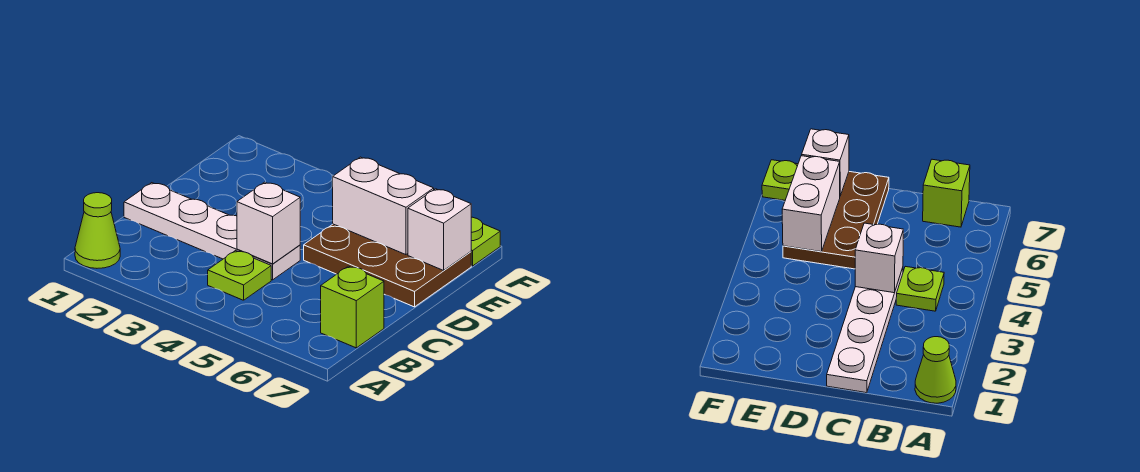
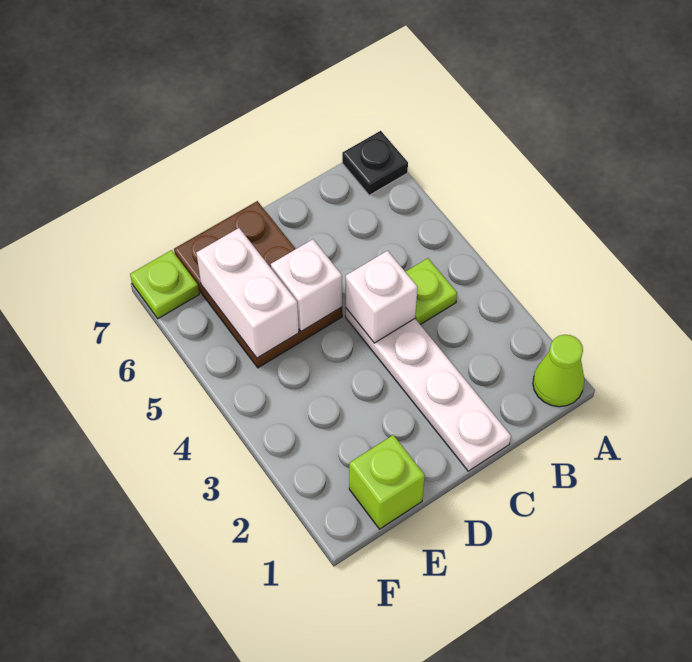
none -> black 1x1 plate [342,131,408,195]
lime 1x1 brick [321,266,384,348] -> lime 1x1 brick moved to [349,435,425,529]
white 1x1 brick [408,189,471,270] -> white 1x1 brick moved to [271,239,342,331]

